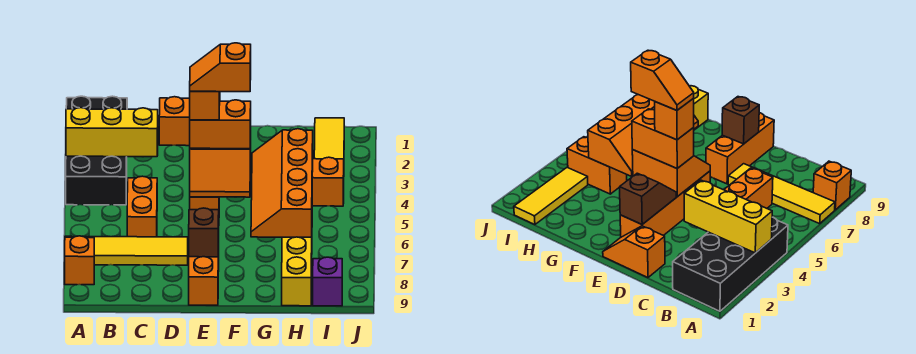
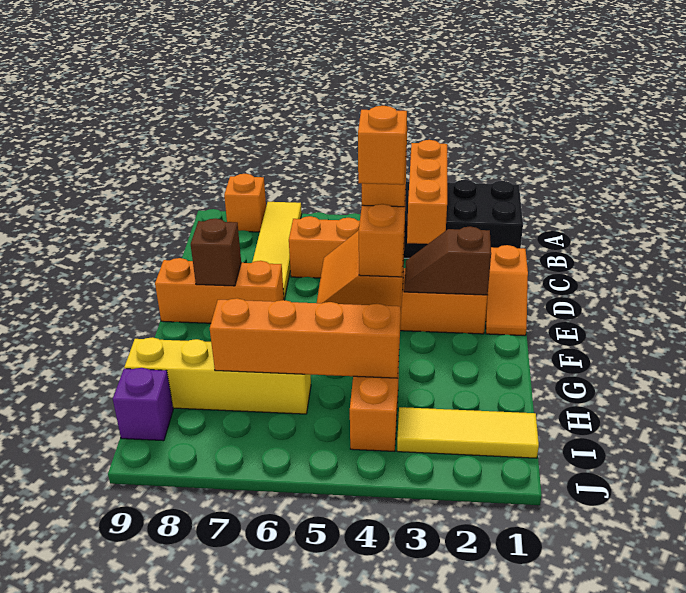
yellow 1x3 brick [66,108,158,157] -> orange 1x3 brick [407,140,447,244]

